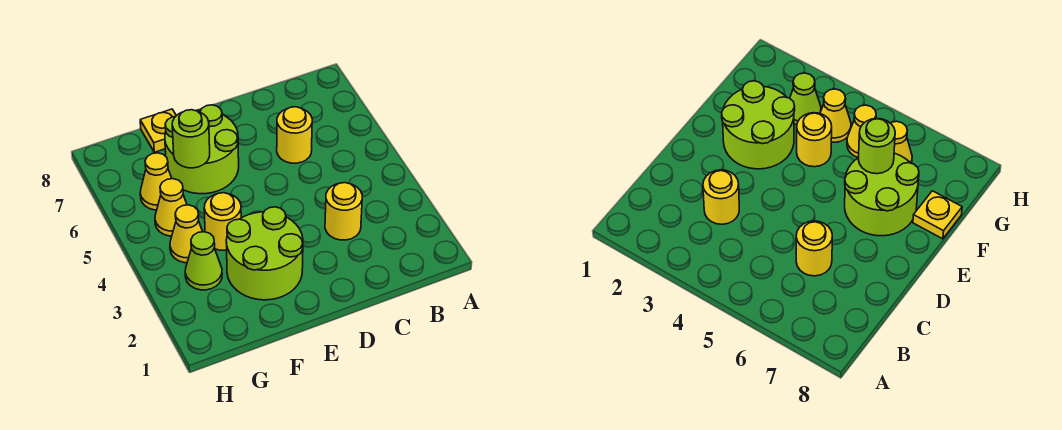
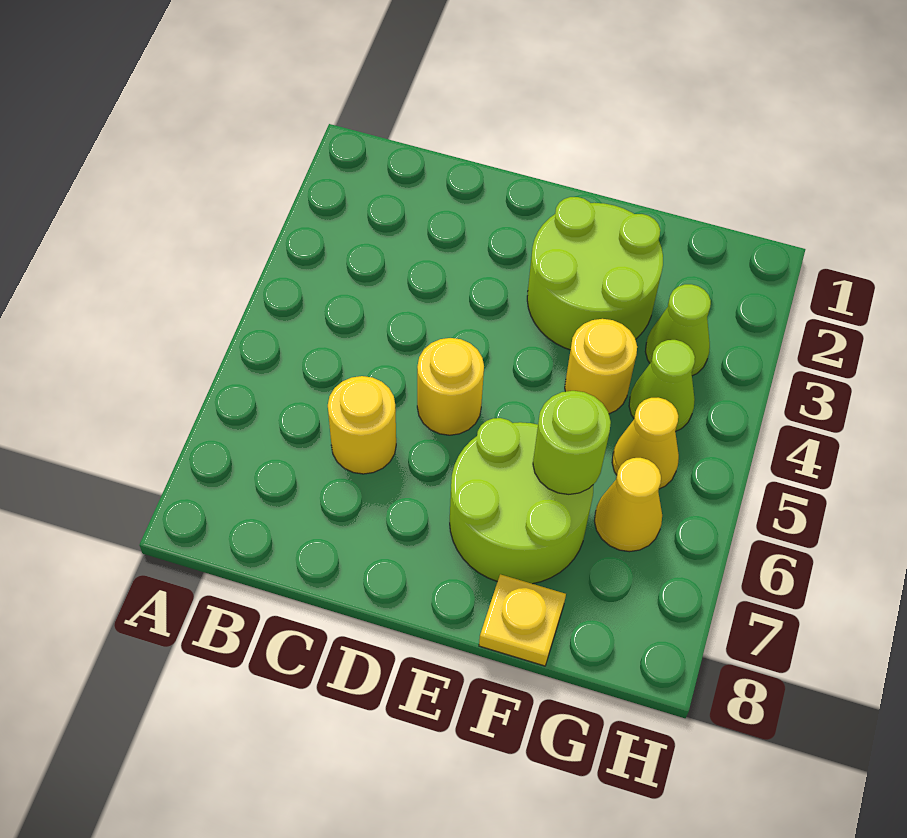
yellow 1x1 round brick [325,183,362,240] -> yellow 1x1 round brick moved to [417,338,484,435]
yellow 1x1 cone [170,205,203,263] -> lime 1x1 cone [629,340,695,432]

